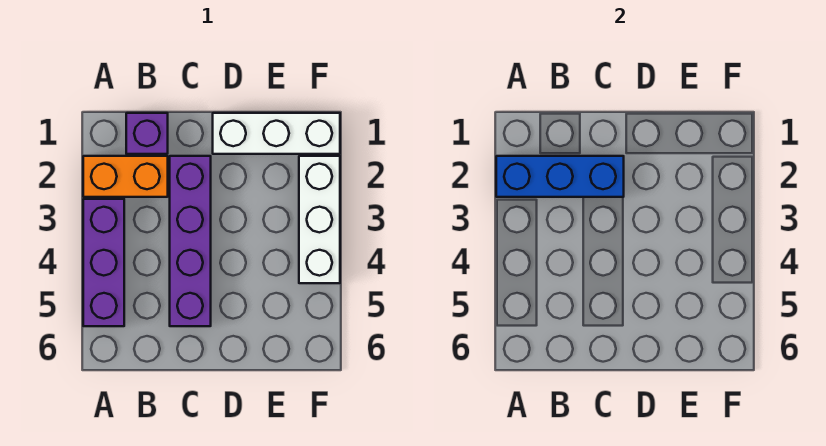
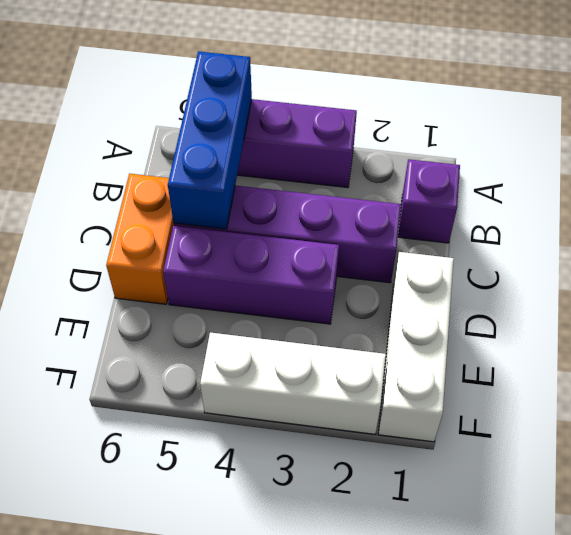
orange 1x2 brick [83,156,168,197] -> orange 1x2 brick moved to [106,174,174,304]
blue 1x3 brick [496,156,624,197] -> blue 1x3 brick moved to [168,52,252,229]
none -> purple 1x3 brick [163,226,339,324]

